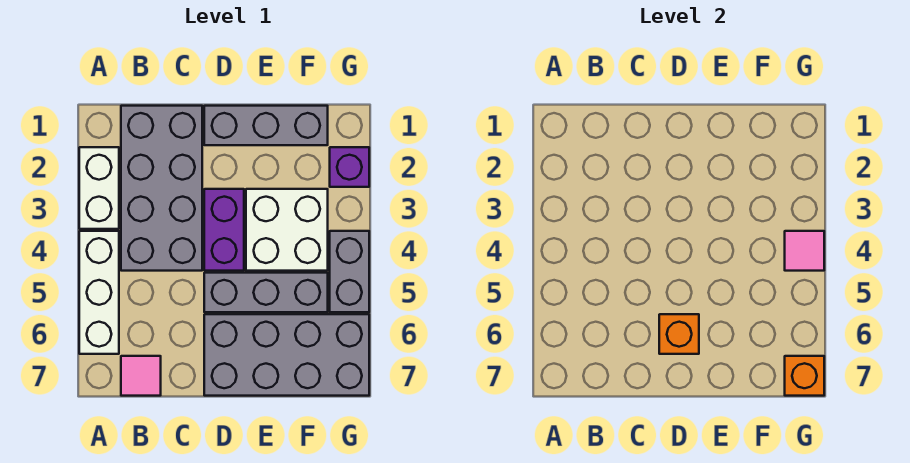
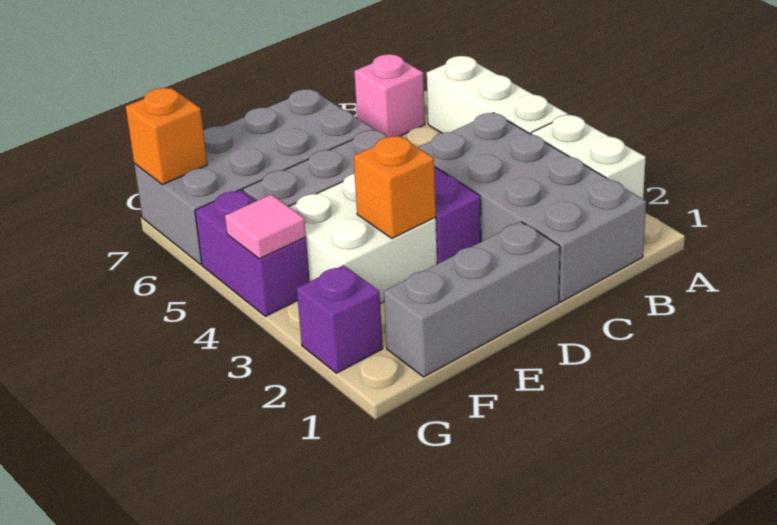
pink 1x1 tile [121,356,161,396] -> pink 1x1 brick [354,54,425,137]
orange 1x1 brick [659,314,699,354] -> orange 1x1 brick moved to [354,136,436,238]
grey 1x2 brick [330,231,369,312] -> purple 1x2 brick [195,190,310,316]

